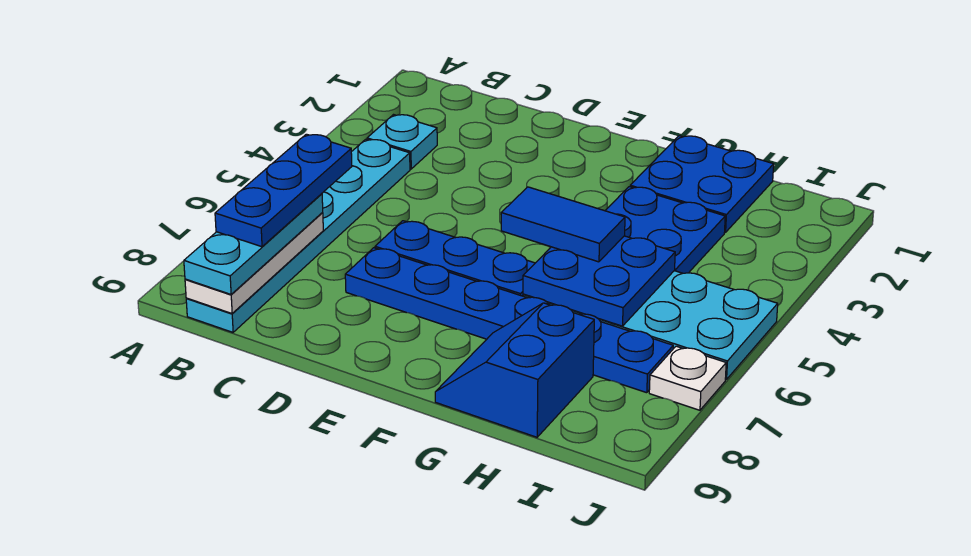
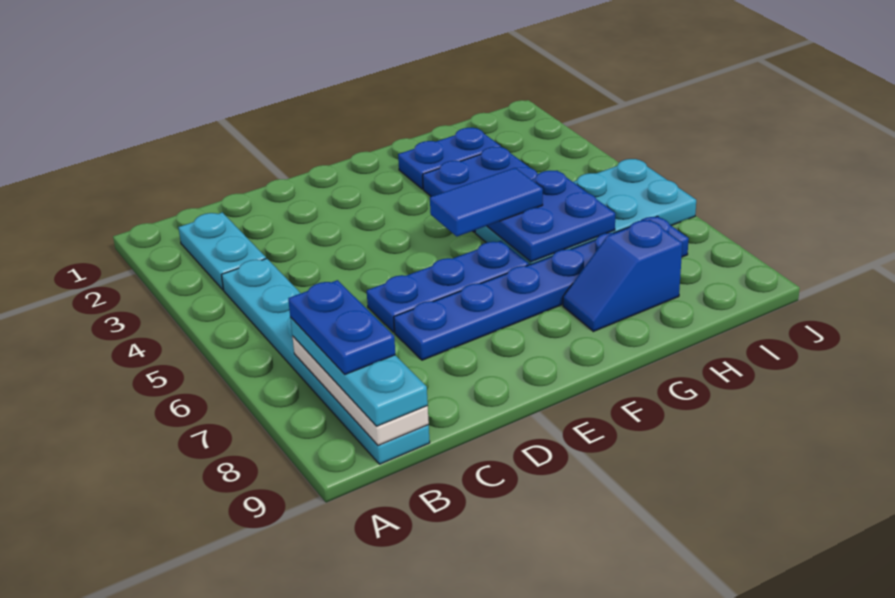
cyan 1x1 plate [367,115,437,169] -> cyan 1x2 plate [178,212,266,290]
blue 1x3 plate [215,134,352,247] -> blue 1x2 plate [288,280,395,374]
blue 2x2 plate [630,136,774,232] -> blue 1x2 plate [398,128,501,189]
blue 2x2 slope [435,303,594,437] -> blue 1x2 slope [563,220,682,332]
white 1x1 plate [649,346,726,410] -> none

